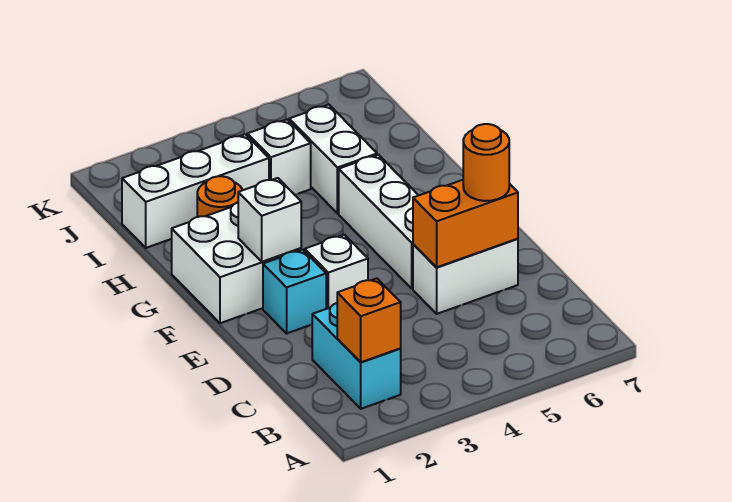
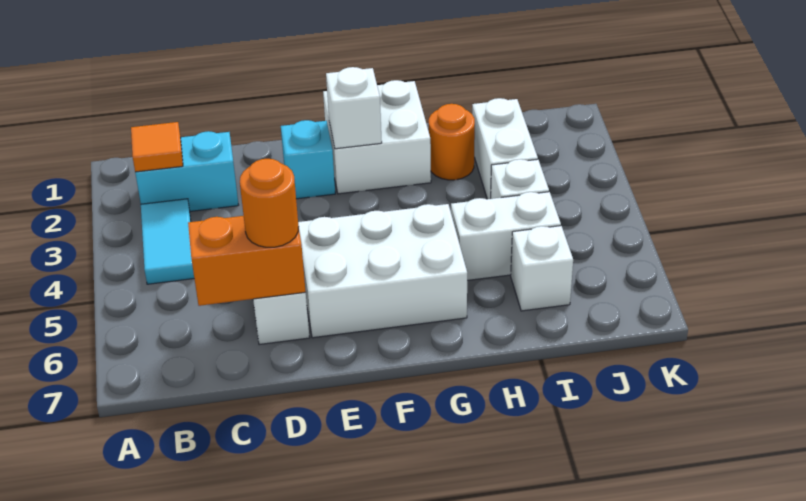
orange 1x1 brick [337,278,401,362] -> orange 1x1 tile [131,122,183,172]
none -> cyan 1x2 tile [141,199,194,284]
orange 1x2 brick [413,180,518,267] -> orange 1x2 brick turned to [188,216,306,306]
white 1x1 brick [305,235,368,309] -> white 1x1 brick moved to [511,226,573,311]
white 1x3 brick [339,155,418,289] -> white 2x3 brick [298,204,467,338]
white 1x3 brick [122,134,269,248] -> white 1x2 brick [472,98,538,199]

